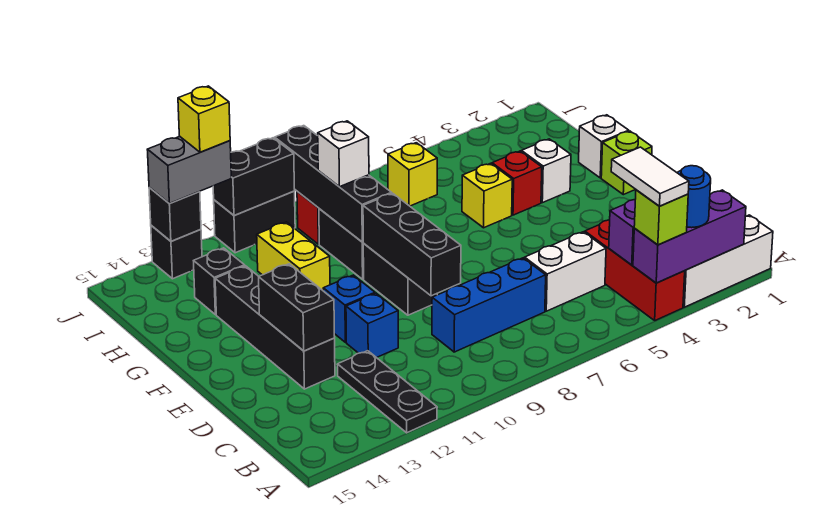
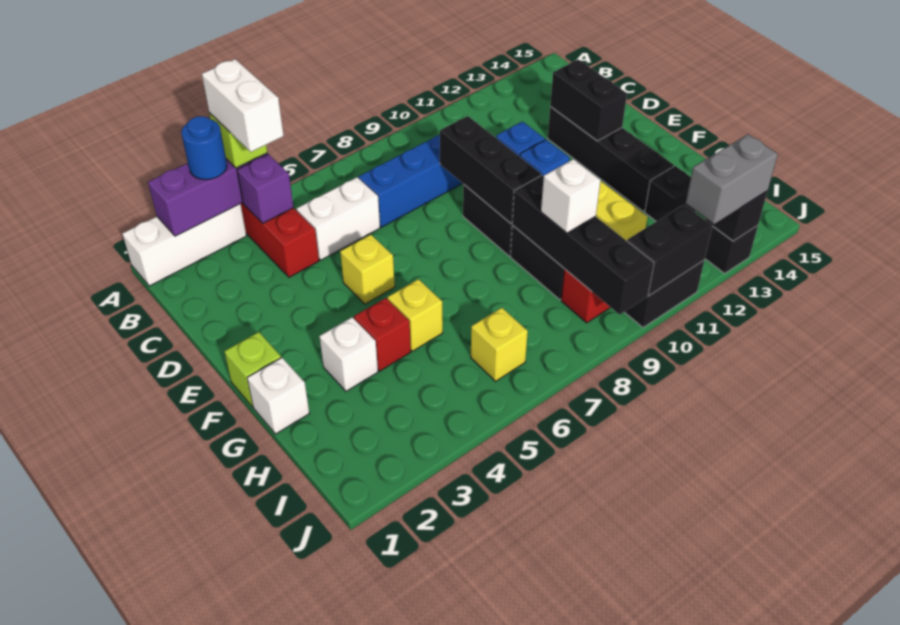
white 1x2 tile [611,147,689,206] -> white 1x2 brick [202,59,284,152]
black 1x3 plate [337,351,437,433] -> none
yellow 1x1 brick [178,86,230,152] -> yellow 1x1 brick moved to [340,235,395,304]

